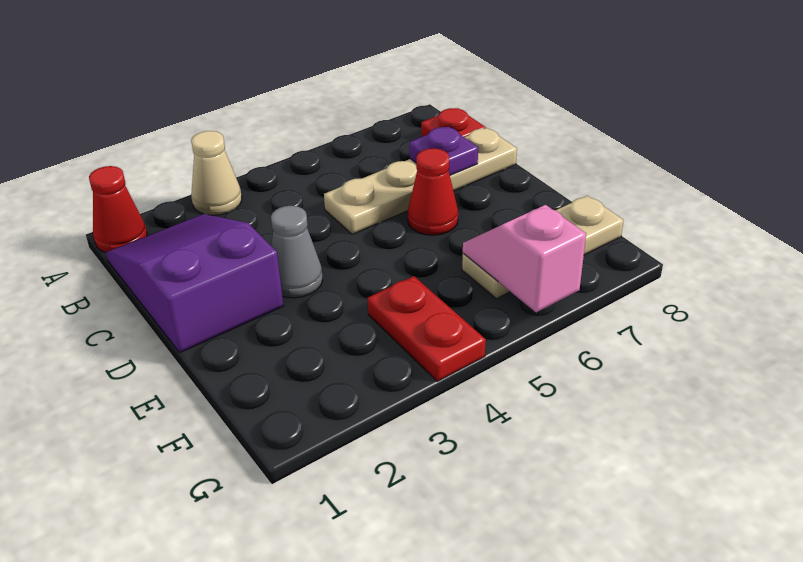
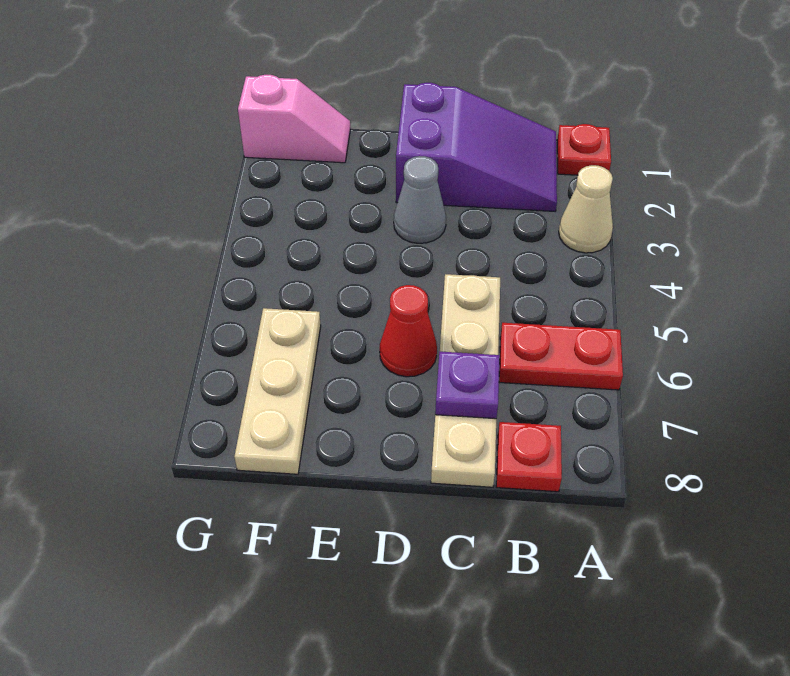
red 1x1 cone [89,166,147,252] -> red 1x1 plate [557,124,611,175]
red 1x2 plate [368,276,486,381] -> red 1x2 plate moved to [499,323,623,390]
pink 1x2 slope [463,205,586,312] -> pink 1x2 slope moved to [238,75,350,163]

